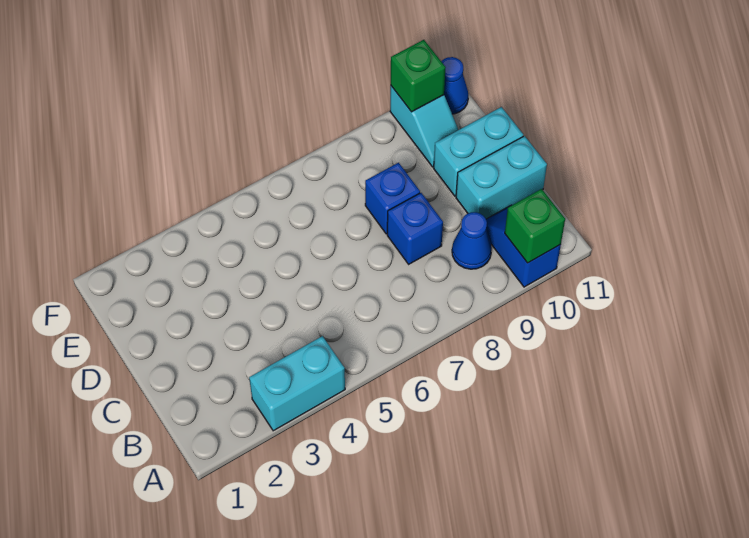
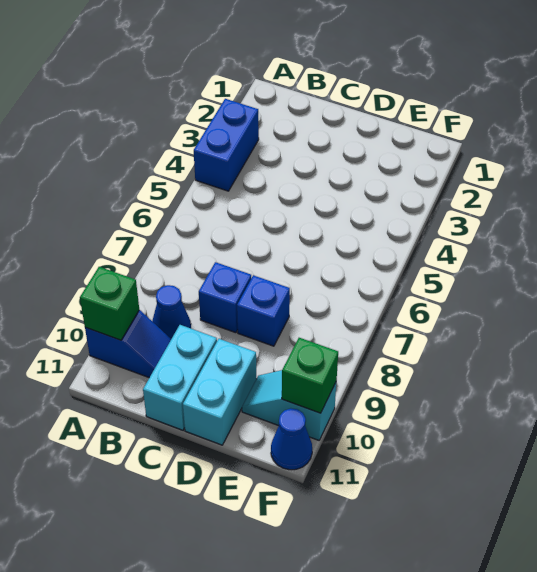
cyan 1x2 brick [249,336,345,431] -> blue 1x2 brick [194,99,259,191]

